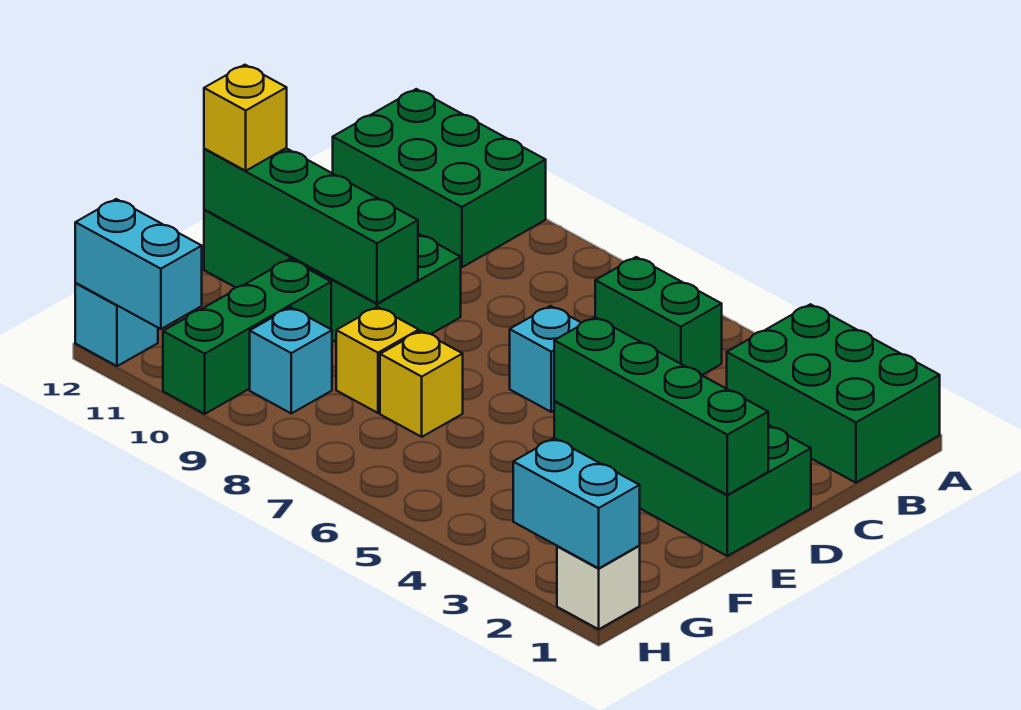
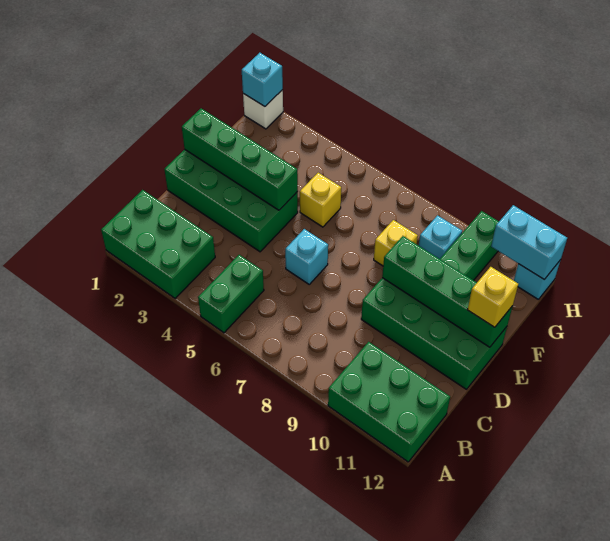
green 1x2 brick [595,257,722,375] -> green 1x2 brick turned to [198,255,264,333]
yellow 1x1 brick [380,331,463,437] -> yellow 1x1 brick moved to [300,173,341,227]
cyan 1x2 brick [513,438,640,568] -> cyan 1x1 brick [242,53,283,107]

